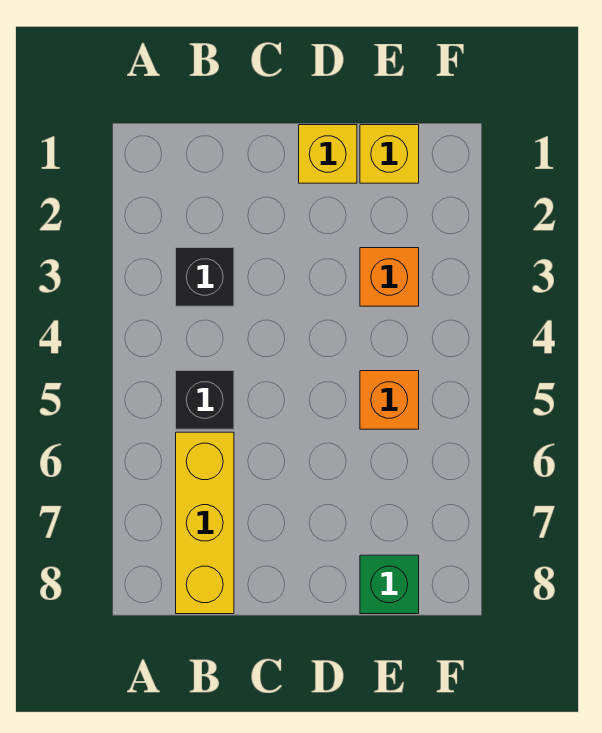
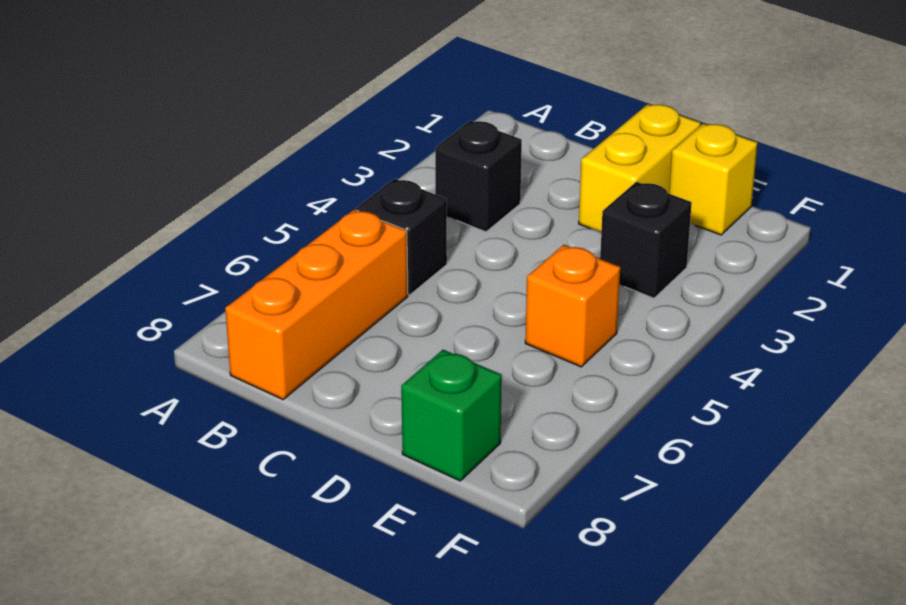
yellow 1x3 brick [176,432,234,614] -> orange 1x3 brick [225,209,408,399]
yellow 1x1 brick [299,125,357,183] -> yellow 1x2 brick [579,104,701,232]
orange 1x1 brick [360,248,419,306] -> black 1x1 brick [600,182,692,298]

